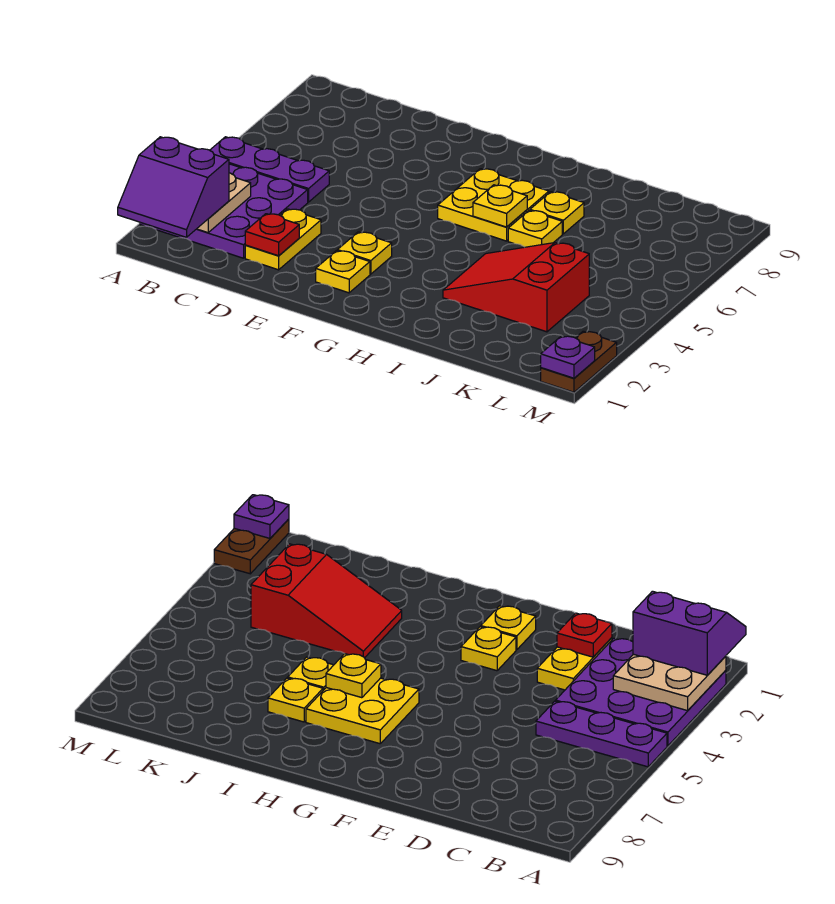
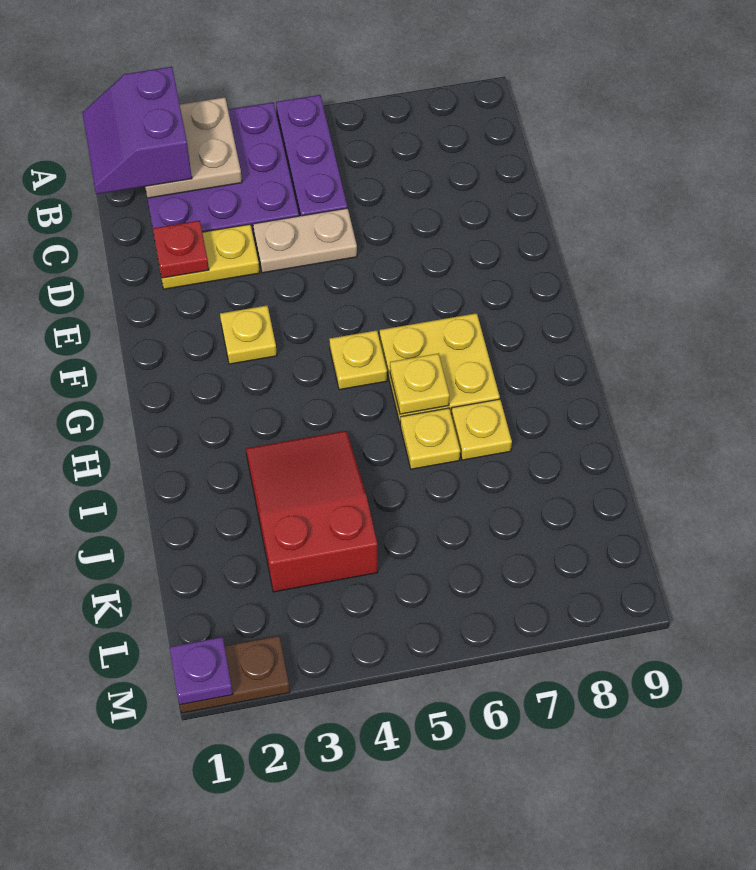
none -> tan 1x2 plate [253,208,357,273]
yellow 1x1 plate [316,251,370,293] -> yellow 1x1 plate moved to [329,330,387,390]

